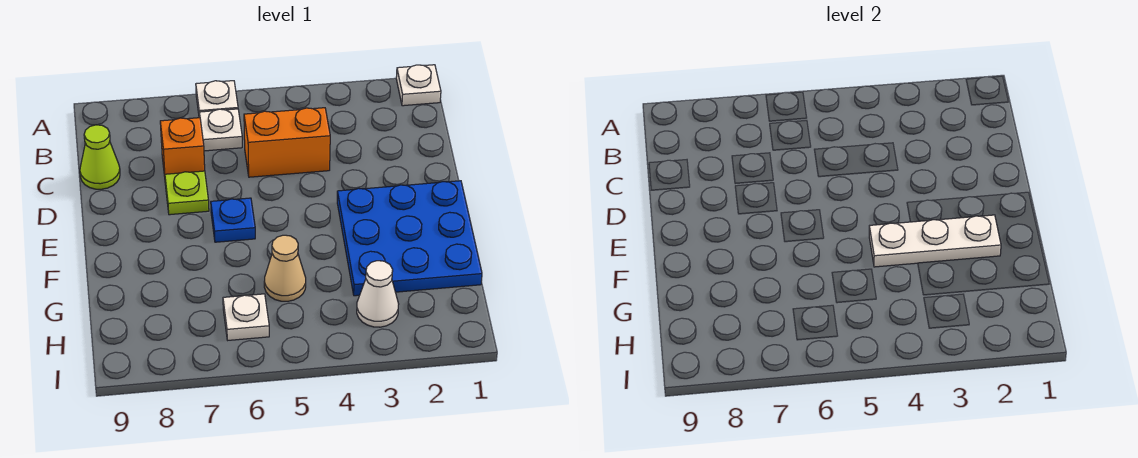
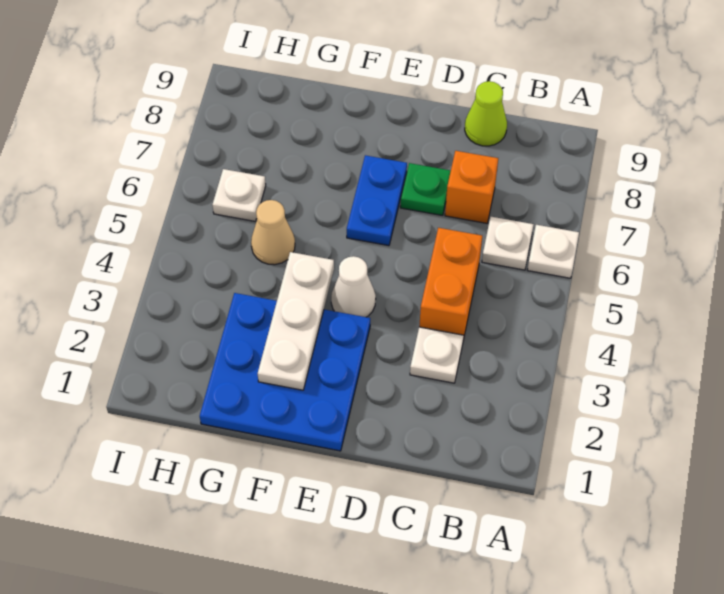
white 1x1 plate [396,65,441,106] -> white 1x1 plate moved to [410,327,464,383]
lime 1x1 plate [165,171,209,215] -> green 1x1 plate [400,163,451,215]
blue 1x1 plate [211,198,255,242] -> blue 1x2 plate [347,155,407,246]
white 1x1 cone [357,261,399,327] -> white 1x1 cone moved to [331,256,376,317]

